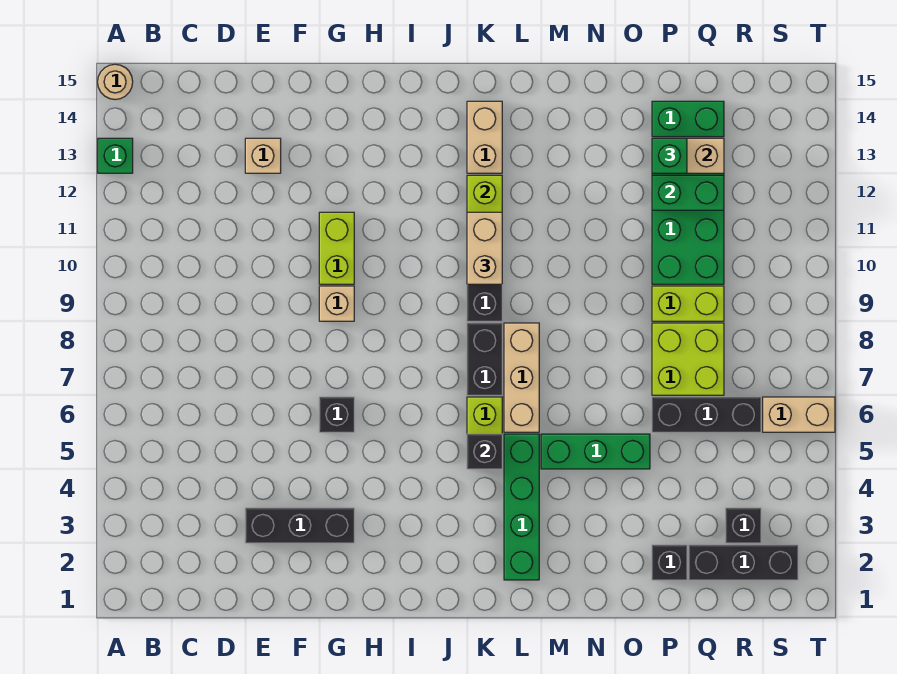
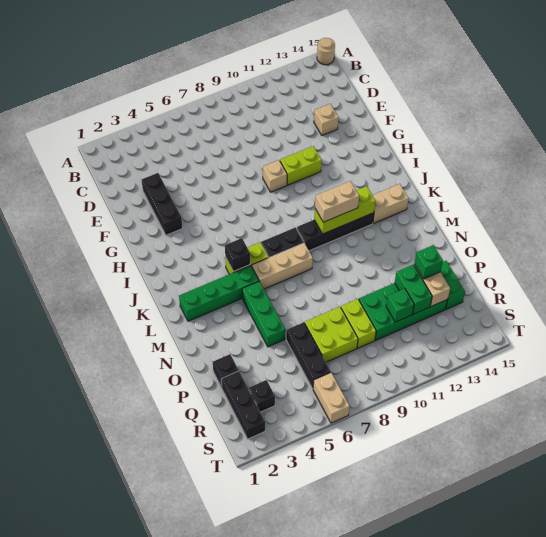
green 1x1 brick [98,138,133,173] -> green 1x1 brick moved to [386,289,414,322]
black 1x1 brick [319,397,354,432] -> none

